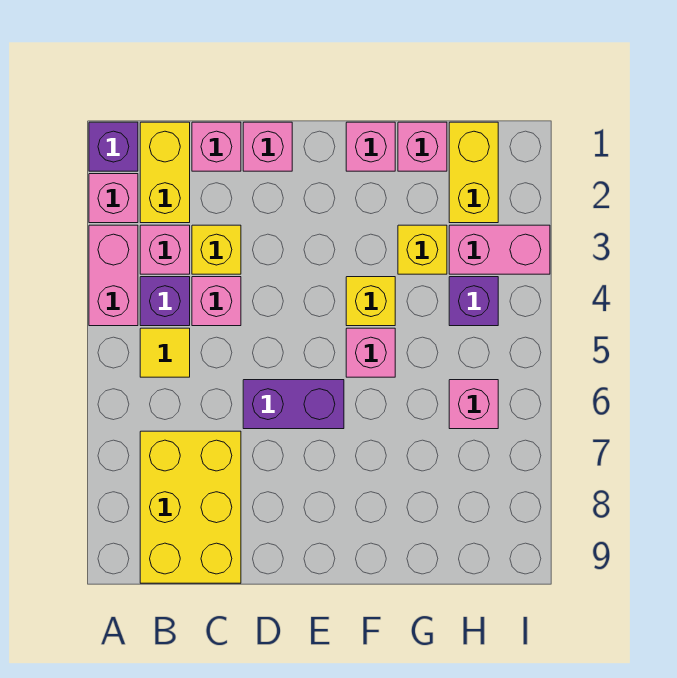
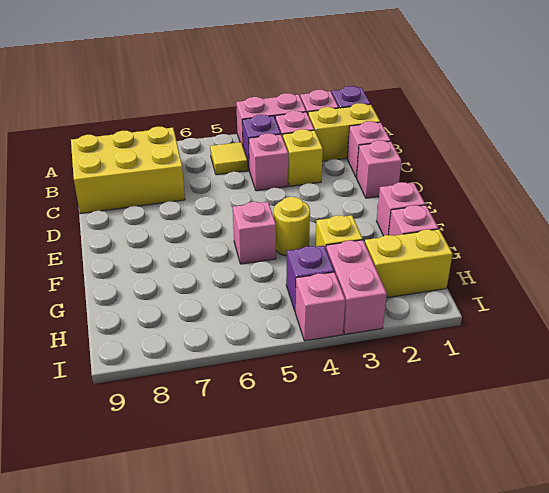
purple 1x2 brick [243,380,344,429] -> none
yellow 1x1 brick [346,277,395,326] -> yellow 1x1 round brick [274,197,310,256]
pink 1x1 brick [449,380,498,429] -> pink 1x1 brick moved to [295,272,345,341]

